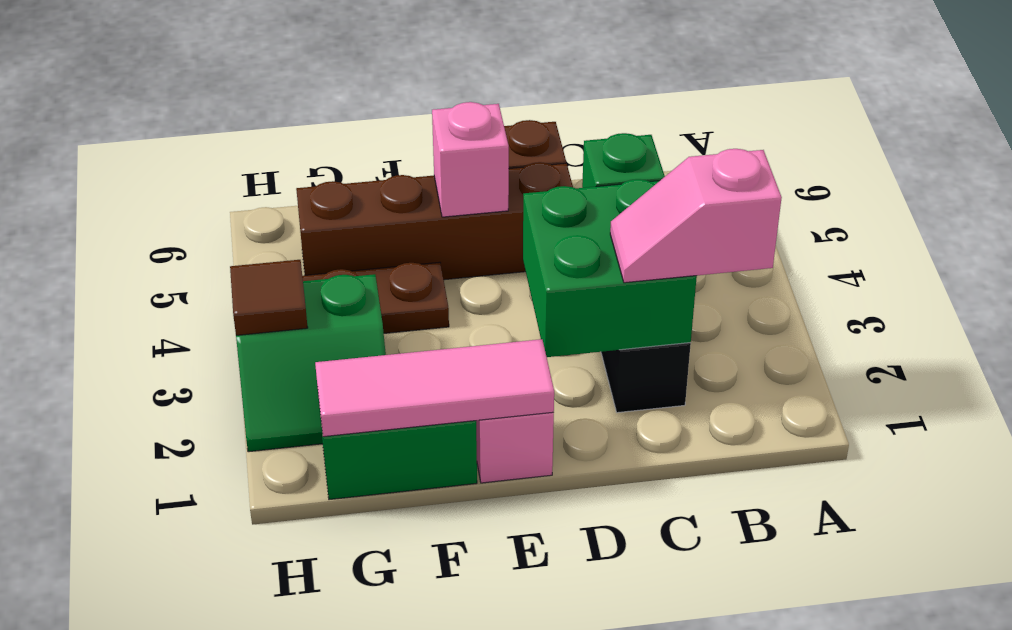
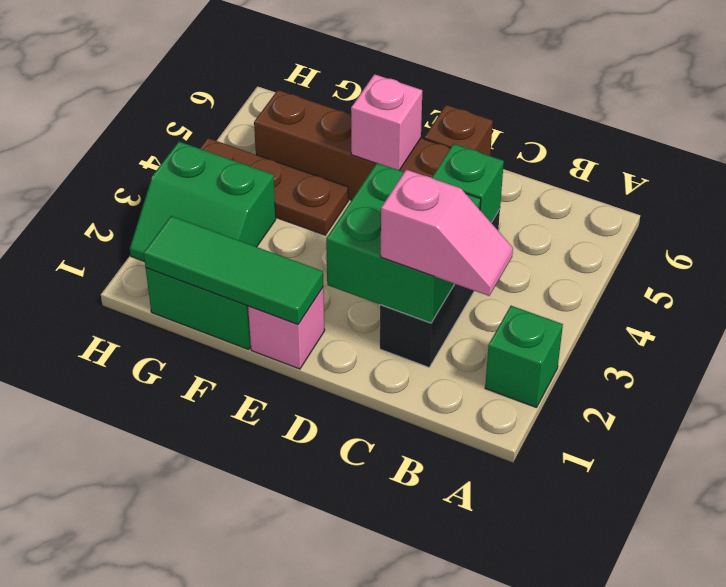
none -> green 1x1 brick [485,306,563,408]
pink 1x2 slope [610,149,782,283] -> pink 1x2 slope turned to [381,170,513,296]
pink 1x3 tile [315,339,554,437] -> green 1x3 tile [144,216,323,324]
brown 1x1 tile [230,260,308,335] -> none

